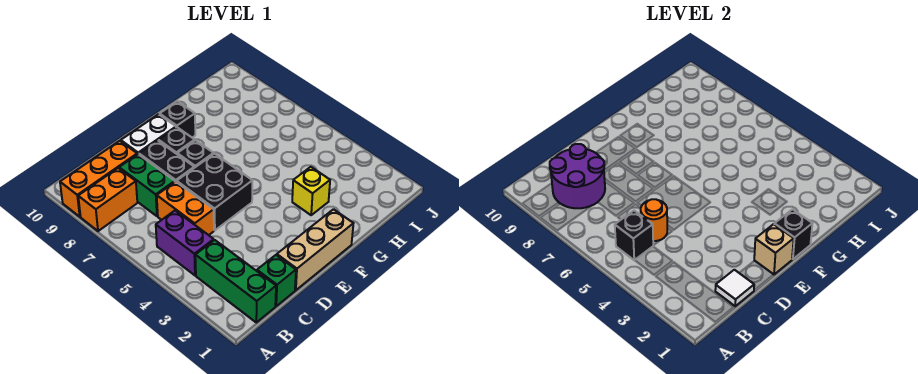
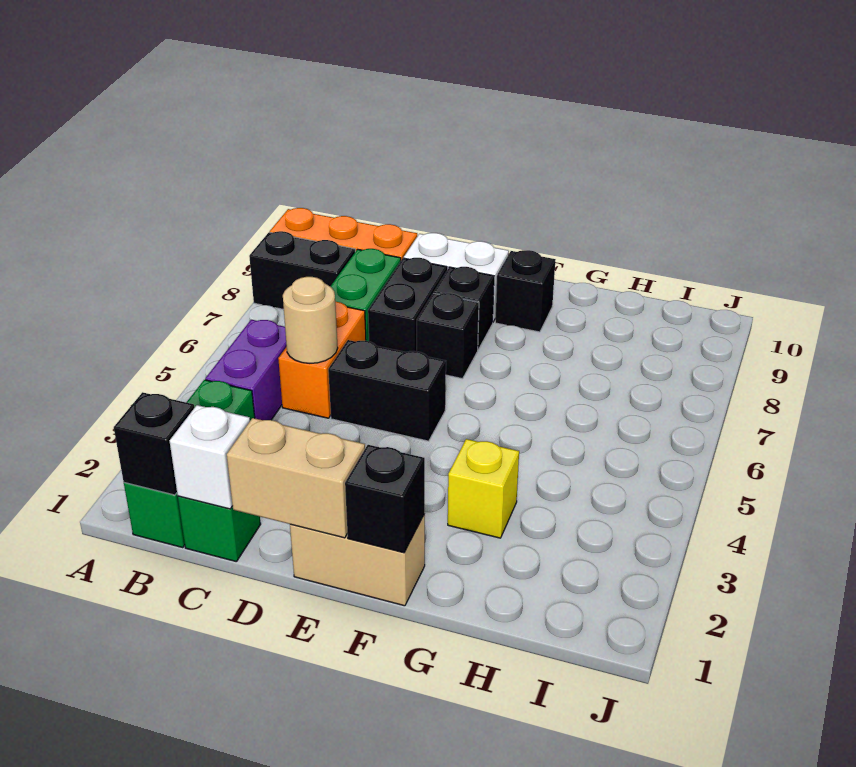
orange 1x2 brick [78,168,137,231] -> black 1x2 brick [249,231,355,309]
black 1x1 brick [615,211,653,260] -> black 1x1 brick moved to [114,392,195,495]
purple 2x2 round brick [550,144,605,208] -> none
white 1x1 tile [715,270,754,306] -> white 1x1 brick [170,405,250,509]
orange 1x1 round brick [641,199,667,241] -> tan 1x1 round brick [283,277,338,363]
tan 1x3 brick [277,209,354,290] -> tan 1x2 brick [290,514,425,606]
black 2x2 brick [177,154,252,230] -> black 1x2 brick [328,340,446,441]
tan 1x1 brick [754,224,794,274] -> tan 1x2 brick [227,418,365,538]

